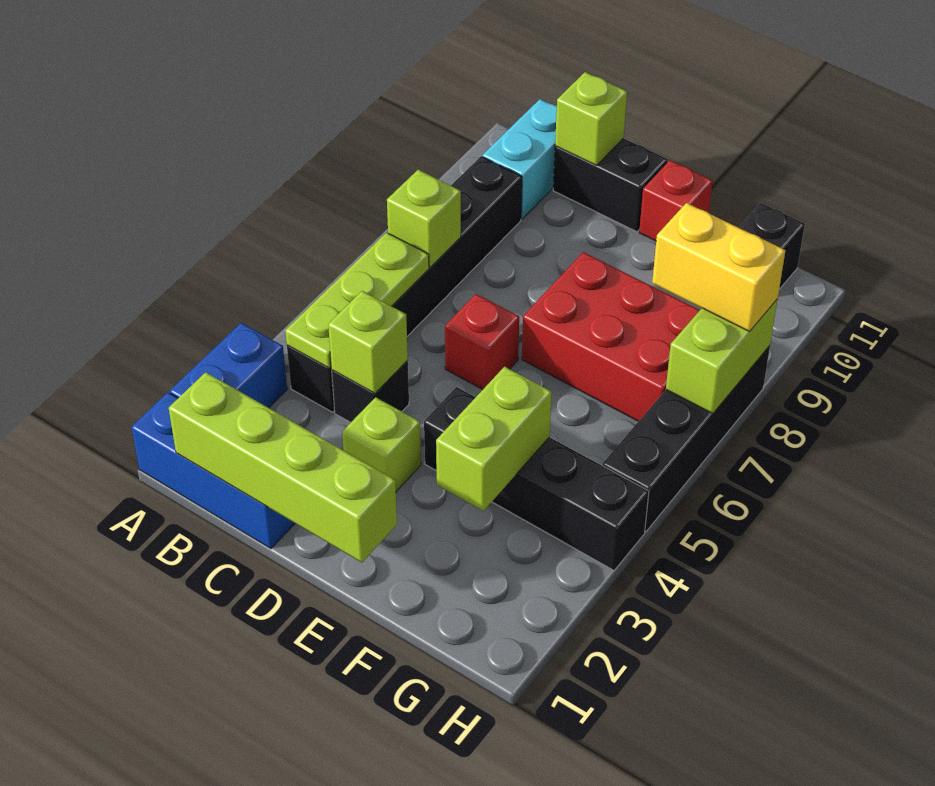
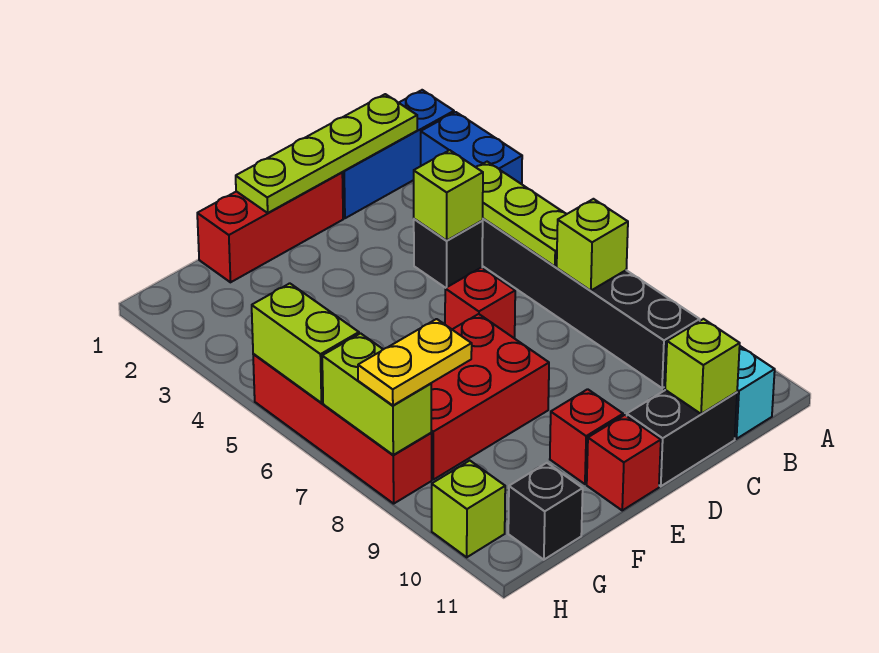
lime 1x4 brick [169,372,397,563] -> lime 1x4 plate [236,94,417,213]
none -> red 1x3 brick [197,172,343,282]
lime 1x1 brick [342,397,421,491] -> lime 1x1 brick moved to [432,461,505,557]
black 1x4 brick [424,387,649,570] -> none
none -> red 1x1 brick [550,389,623,484]
lime 1x2 brick [436,367,552,511] -> lime 1x2 brick moved to [252,283,359,403]
yellow 1x2 brick [652,203,785,332] -> yellow 1x2 plate [358,319,472,405]
black 1x4 brick [603,346,770,532] -> red 1x4 brick [253,354,432,504]

